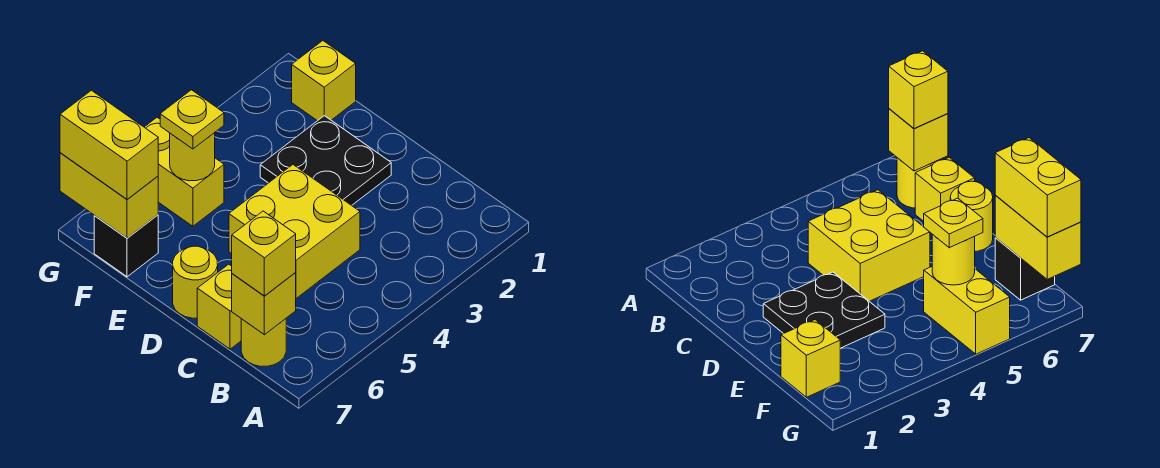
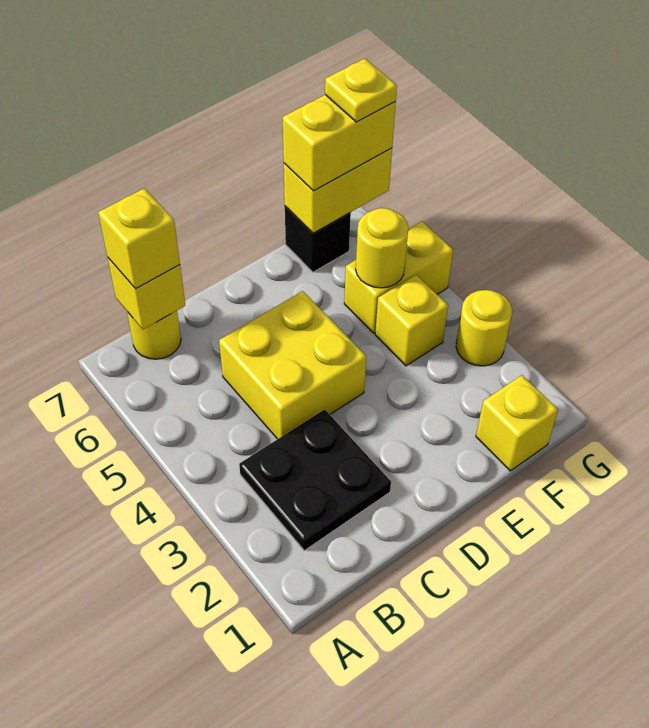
yellow 1x1 brick [197,264,241,349] -> yellow 1x1 brick moved to [375,275,448,366]
black 2x2 plate [260,116,391,205] -> black 2x2 plate moved to [239,409,391,551]
yellow 1x1 round brick [173,246,218,318] -> yellow 1x1 round brick moved to [456,290,512,366]
yellow 1x1 plate [160,90,224,149] -> yellow 1x1 plate moved to [325,59,397,122]

